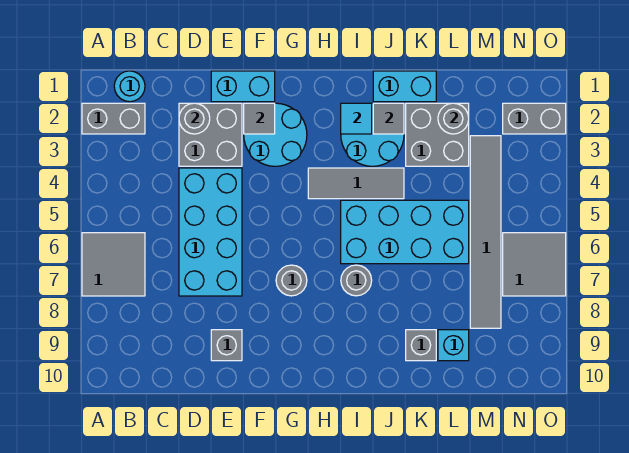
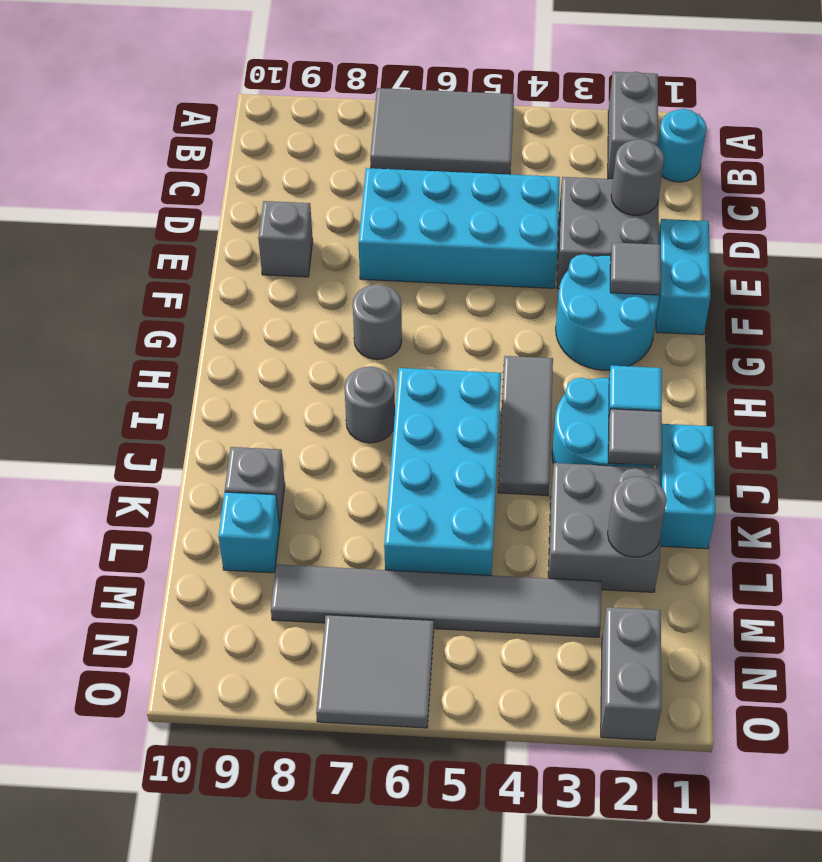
grey 2x2 tile [82,233,145,296] -> grey 2x3 tile [370,88,514,174]

